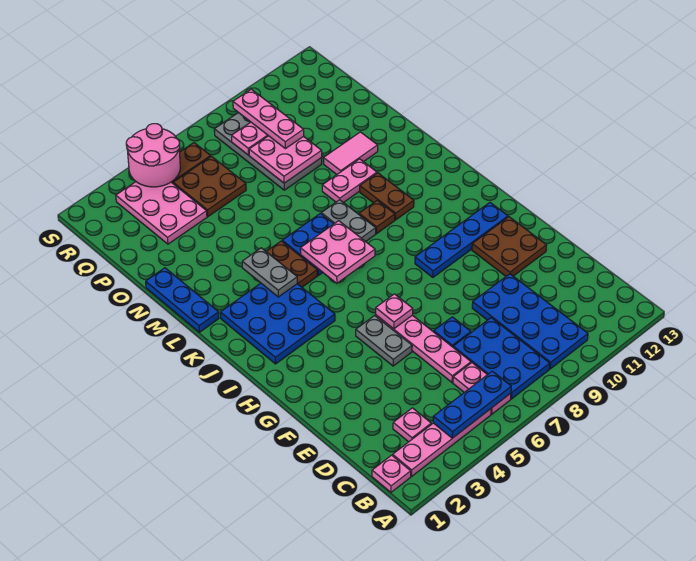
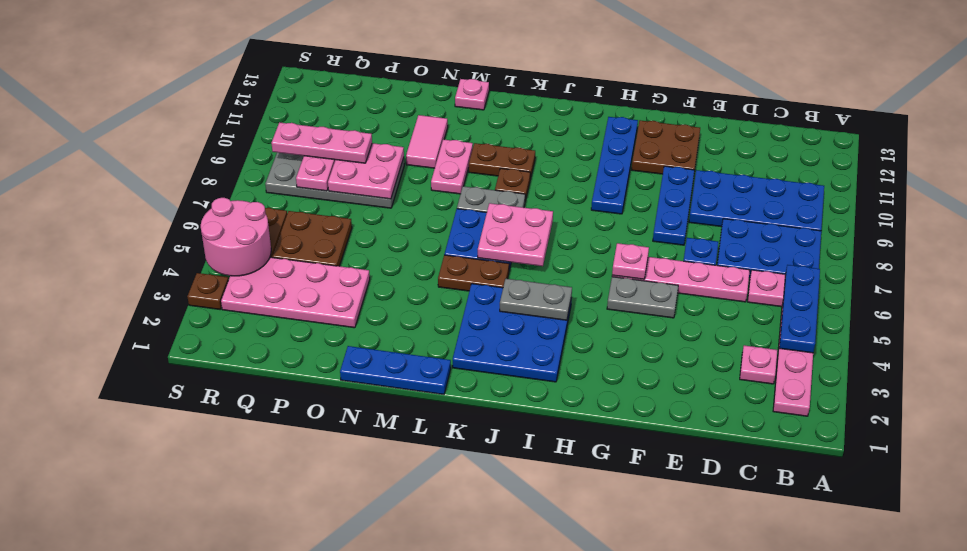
pink 1x1 plate [372,455,411,492] -> pink 1x1 plate moved to [455,79,489,110]
none -> blue 1x3 plate [653,166,695,245]
grey 1x2 plate [242,248,297,297] -> grey 1x2 plate moved to [500,279,572,320]
pink 2x3 plate [116,182,207,244] -> pink 2x4 plate [221,257,370,328]
none -> brown 1x1 plate [187,273,228,309]

